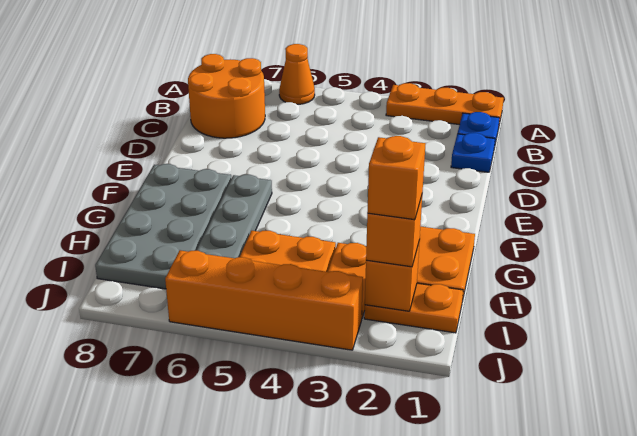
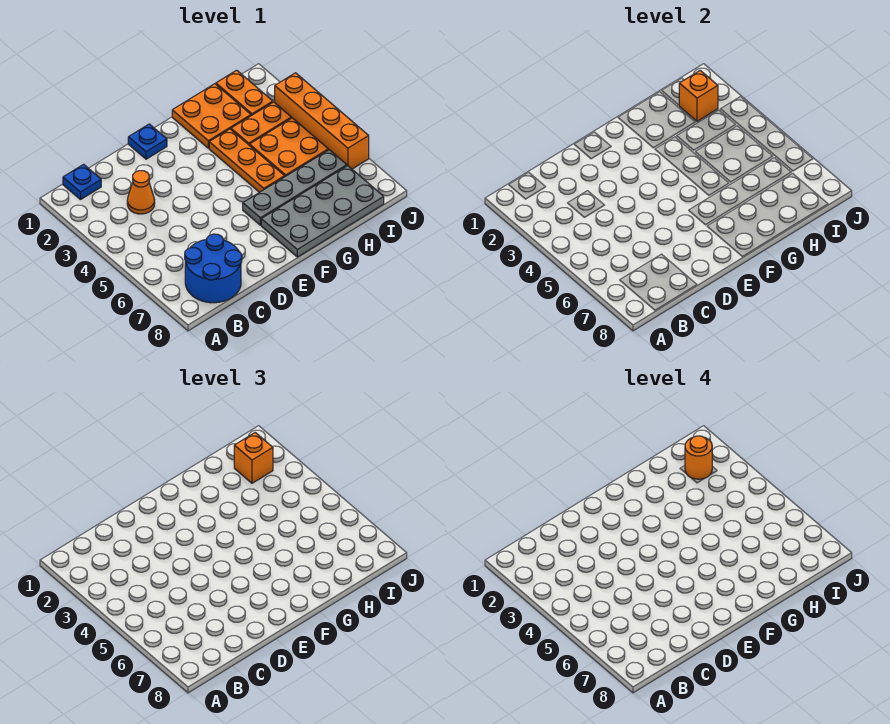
orange 1x3 plate [386,83,504,125] -> orange 1x3 plate moved to [209,129,285,192]
orange 1x1 cone [279,44,315,104] -> orange 1x1 cone moved to [127,171,155,214]
orange 2x2 round brick [188,54,265,138] -> blue 2x2 round brick [185,234,242,303]
blue 1x1 plate [451,133,495,172] -> blue 1x1 plate moved to [128,124,167,159]
orange 1x1 brick [367,136,425,220] -> orange 1x1 round brick [685,436,712,479]

